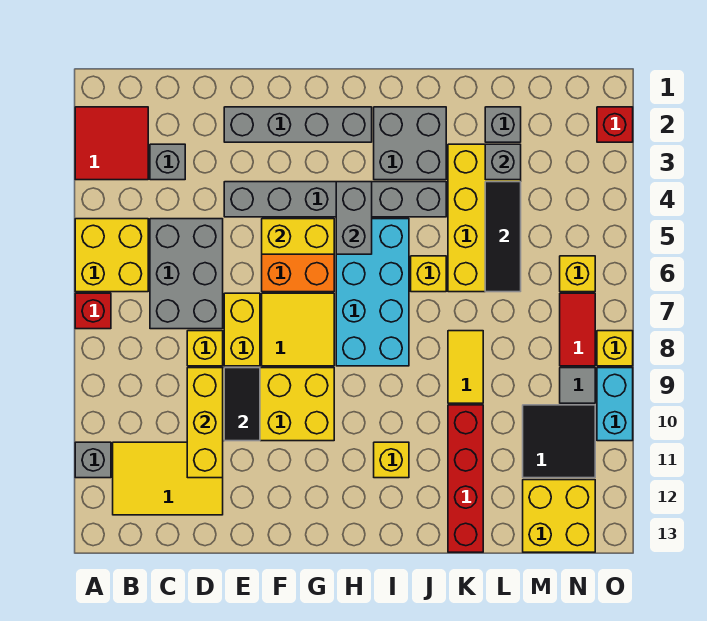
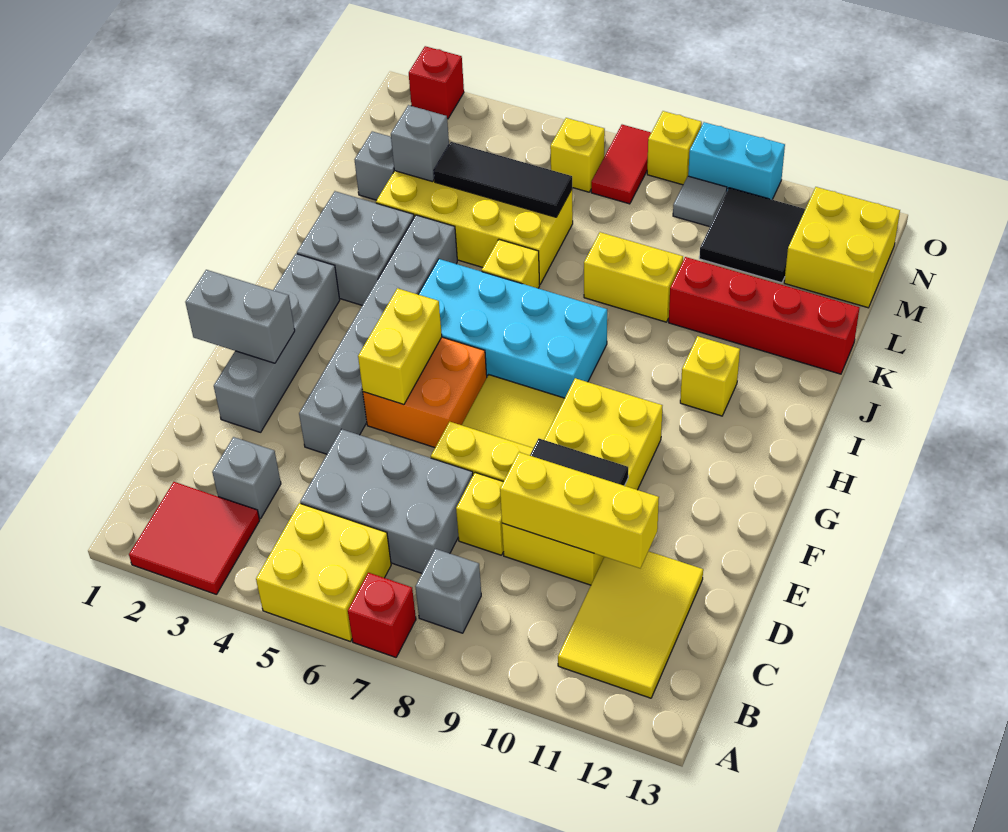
grey 1x1 brick [75,442,111,478] -> grey 1x1 brick moved to [415,549,481,633]
grey 1x2 brick [336,182,372,254] -> grey 1x2 brick moved to [185,270,295,363]
yellow 1x2 tile [448,331,483,403] -> yellow 1x2 brick [584,232,683,322]
red 1x2 tile [560,293,595,366] -> red 1x2 tile turned to [591,125,651,204]

